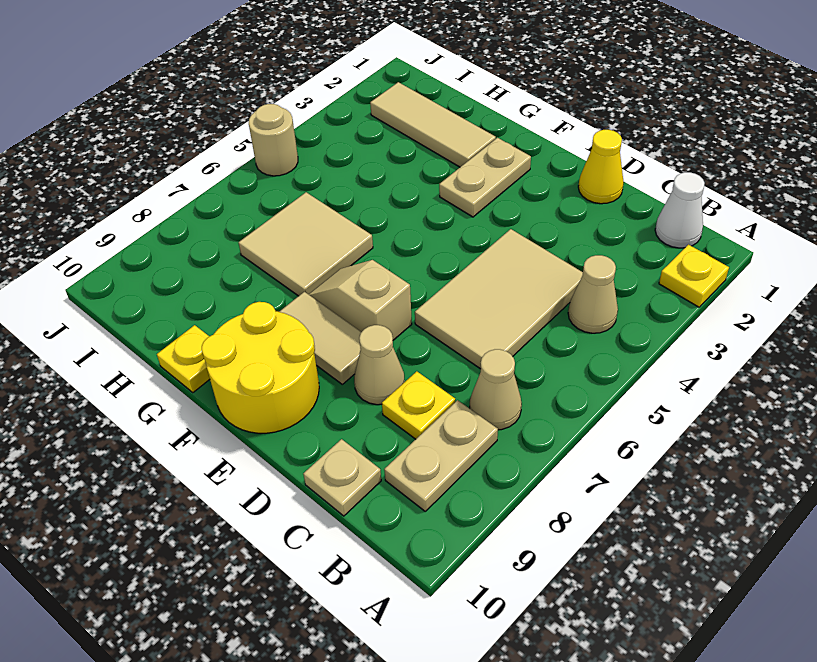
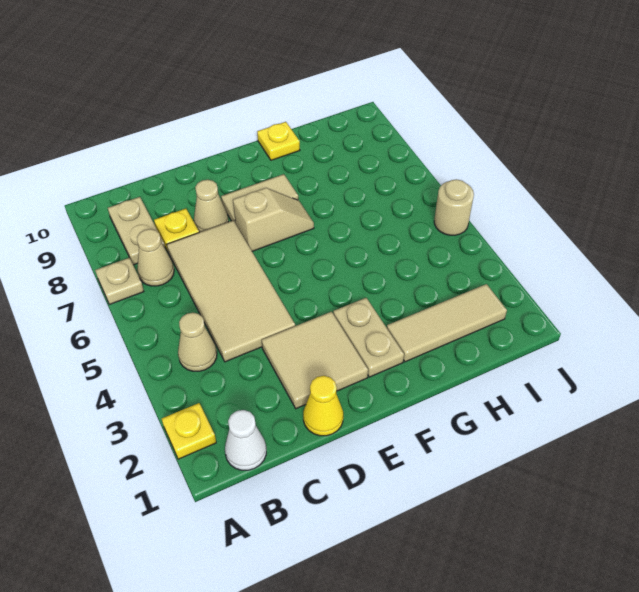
tan 2x3 tile [415,229,583,369] -> tan 2x4 tile [167,221,295,362]
tan 1x1 plate [303,439,381,516] -> tan 1x1 plate moved to [95,258,144,304]
yellow 2x2 round brick [202,302,319,433] -> none
tan 2x2 tile [239,192,373,296] -> tan 2x2 tile moved to [261,312,368,409]

